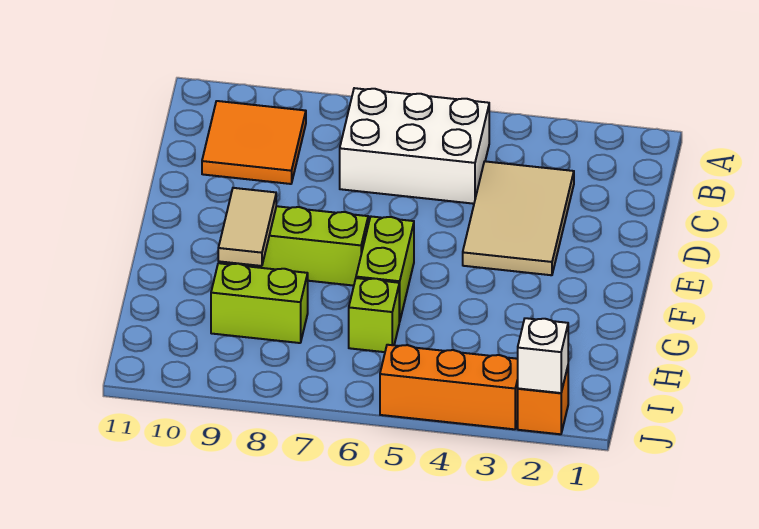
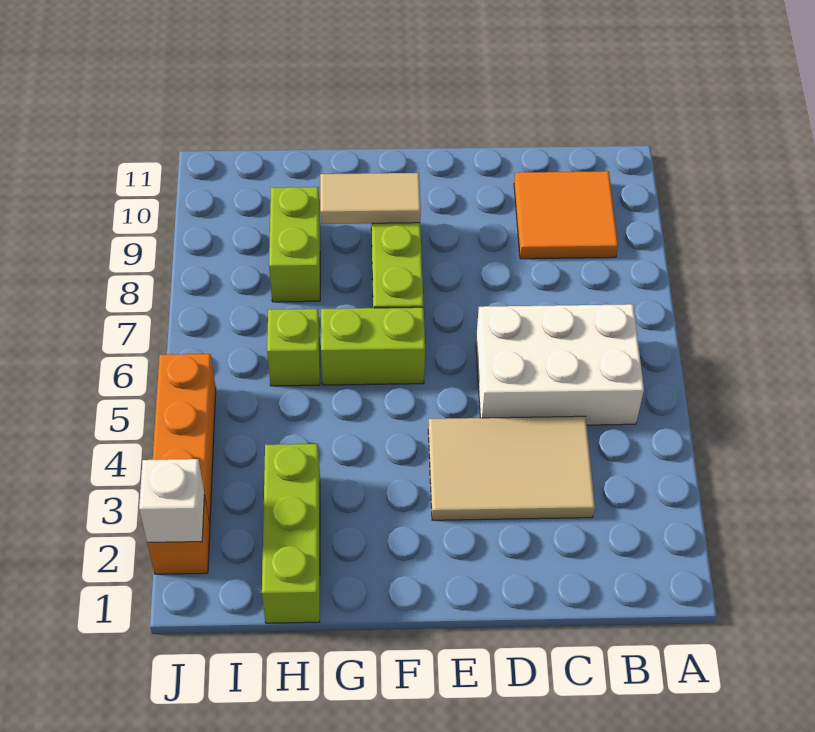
white 2x3 brick [340,88,489,204] -> white 2x3 brick turned to [476,304,644,425]
none -> lime 1x3 brick [262,444,320,623]

